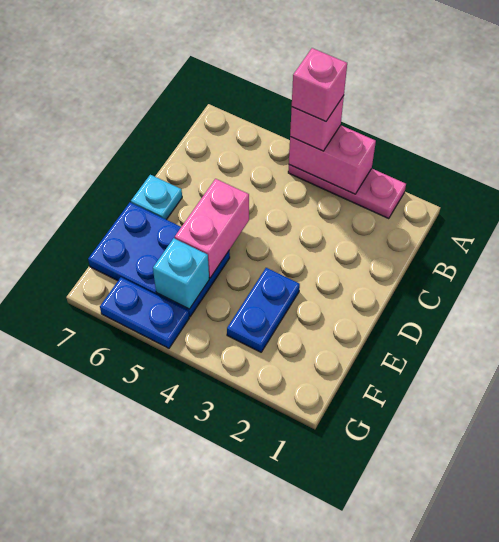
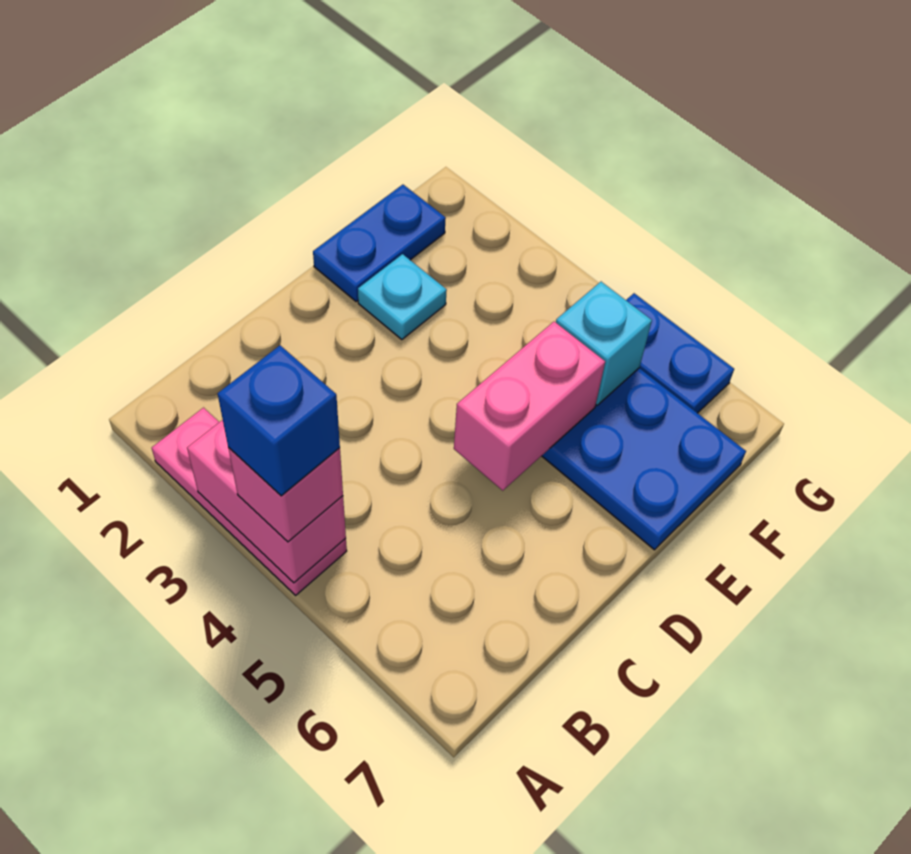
pink 1x1 brick [292,48,347,121] -> blue 1x1 brick [218,346,340,496]
cyan 1x1 plate [131,175,182,220] -> cyan 1x1 plate moved to [358,254,447,340]
blue 1x2 plate [227,268,300,352] -> blue 1x2 plate moved to [313,185,446,301]

